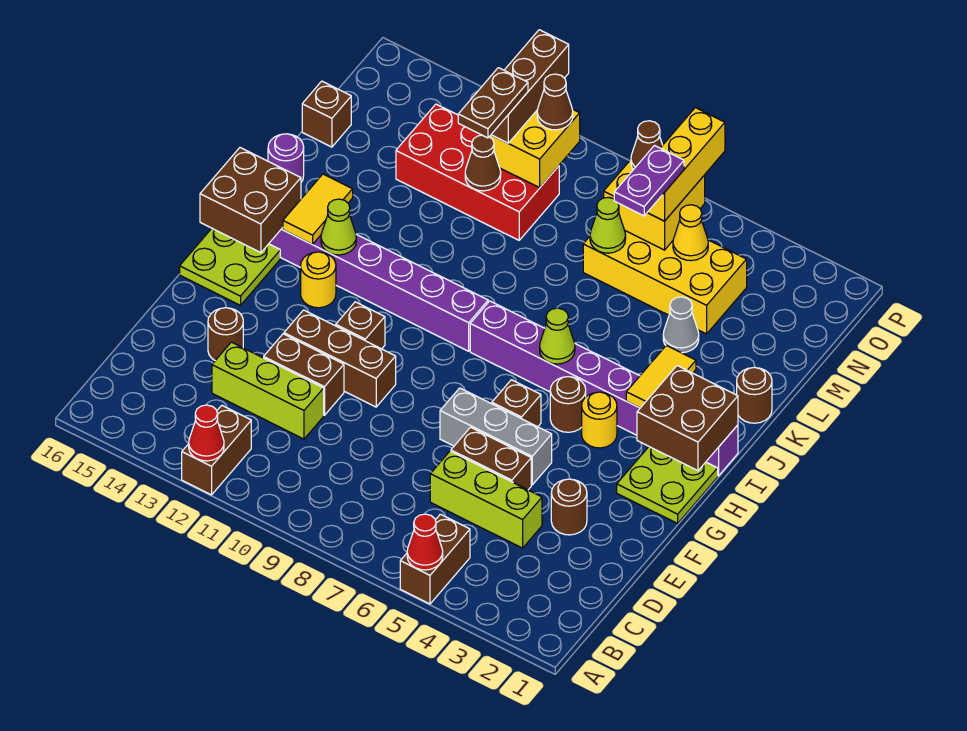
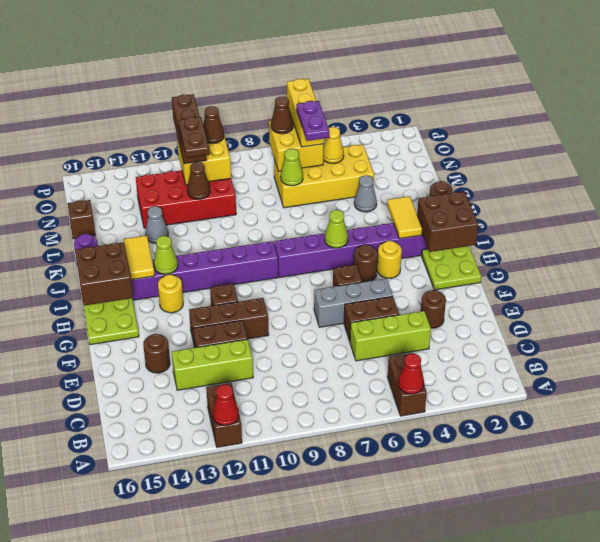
none -> grey 1x1 cone [145,206,168,243]

